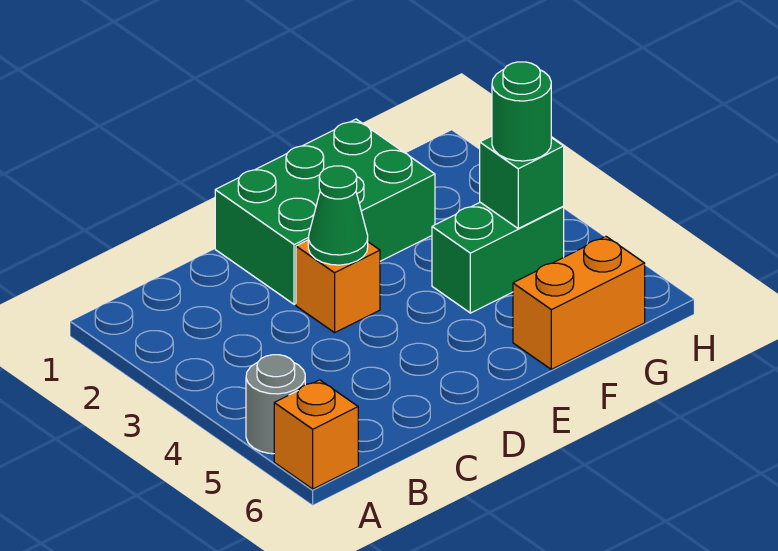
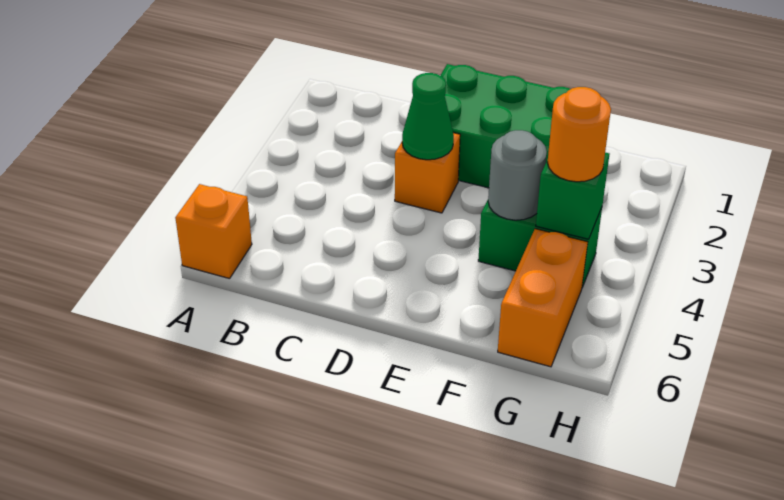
grey 1x1 round brick [246,355,305,454] -> grey 1x1 round brick moved to [488,130,547,220]
orange 1x2 brick [513,236,645,369] -> orange 1x2 brick turned to [498,229,588,367]
green 1x1 round brick [492,62,551,161] -> orange 1x1 round brick [547,87,611,182]

